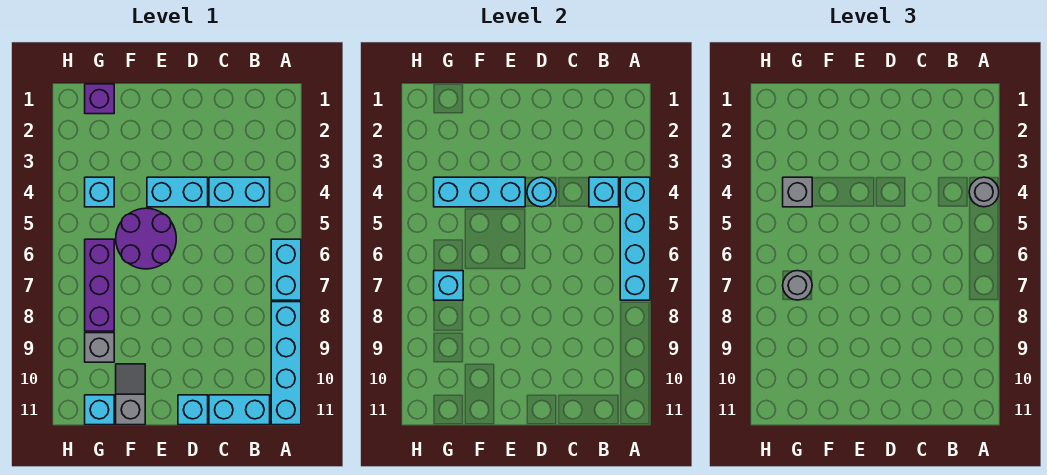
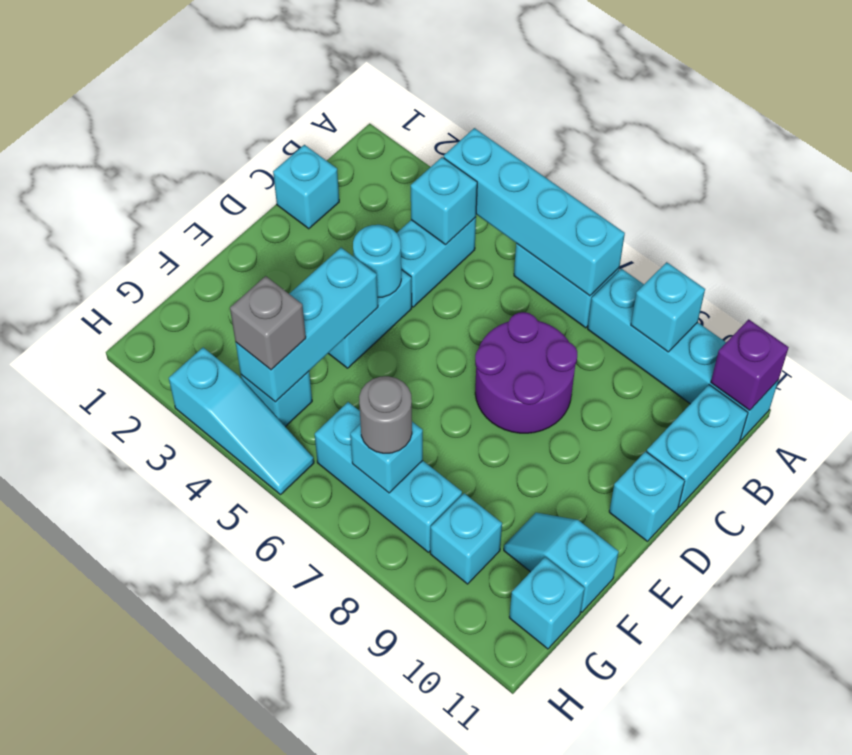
grey 1x1 round brick [969,177,999,207] -> none
none -> cyan 1x1 brick [631,262,705,352]
none -> cyan 1x1 brick [273,145,339,229]
purple 2x2 round brick [116,208,176,269] -> purple 2x2 round brick moved to [475,312,577,433]
grey 1x2 slope [116,364,145,425] -> cyan 1x2 slope [504,513,619,612]
purple 1x1 brick [85,84,114,114] -> purple 1x1 brick moved to [711,319,789,410]
purple 1x3 brick [85,239,114,331] -> cyan 1x3 brick [315,402,462,552]
grey 1x1 brick [85,333,114,362] -> cyan 1x1 brick [430,493,502,584]
none -> cyan 1x3 slope [169,348,314,495]

